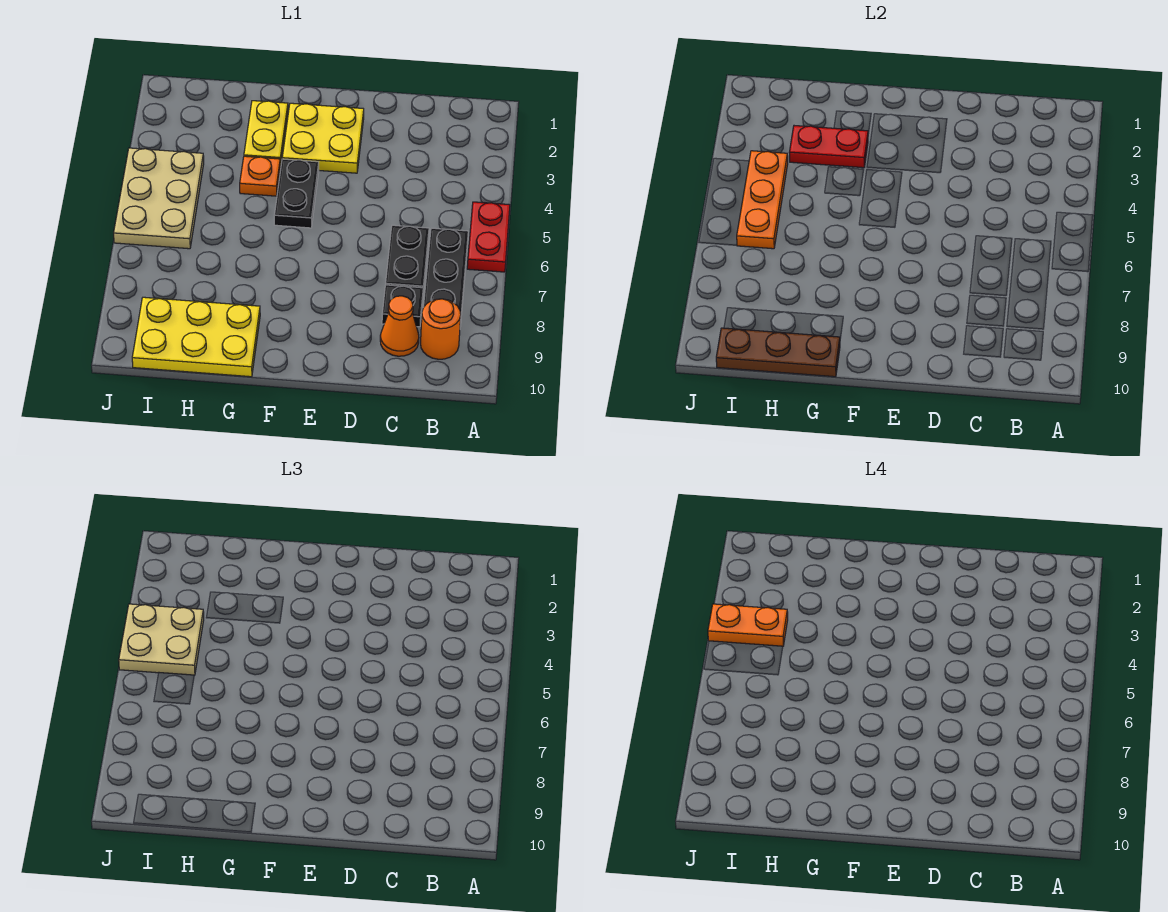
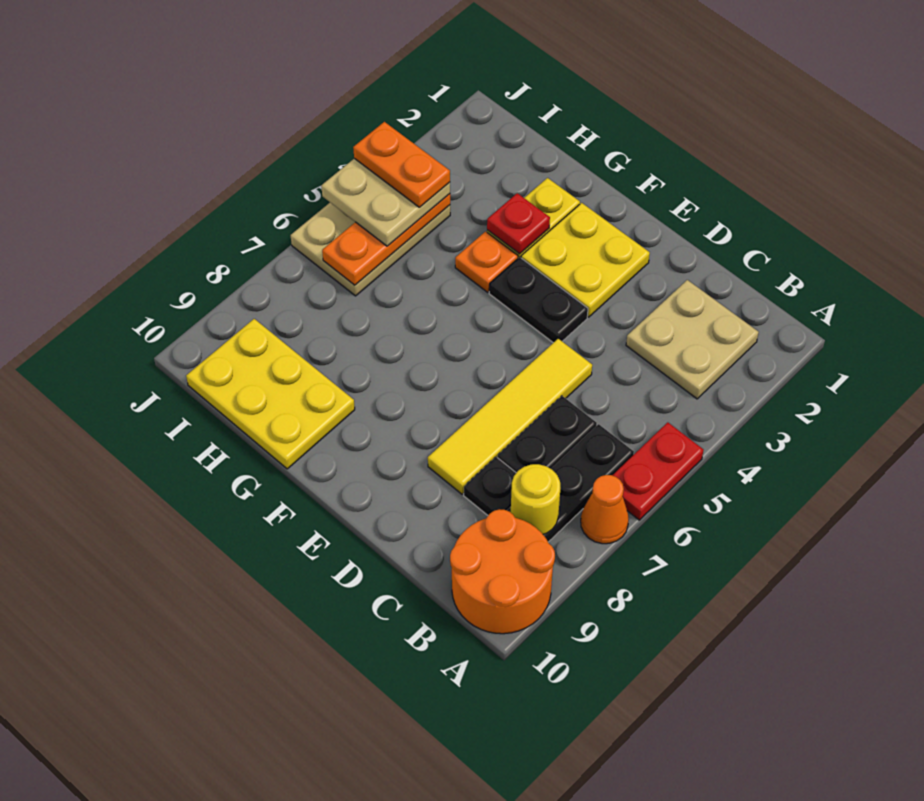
none -> tan 2x2 plate [626,280,759,399]
none -> yellow 1x1 round brick [511,464,560,534]
orange 1x1 round brick [421,299,461,359] -> orange 2x2 round brick [450,509,555,634]
orange 1x1 cone [380,296,419,356] -> orange 1x1 cone moved to [581,475,629,544]
none -> yellow 1x4 tile [428,339,592,494]
black 1x2 plate [274,159,319,228] -> black 1x2 plate turned to [489,257,588,343]
red 1x2 plate [789,126,868,168] -> red 1x1 plate [487,193,550,254]
brown 1x3 plate [716,328,840,377] -> none

